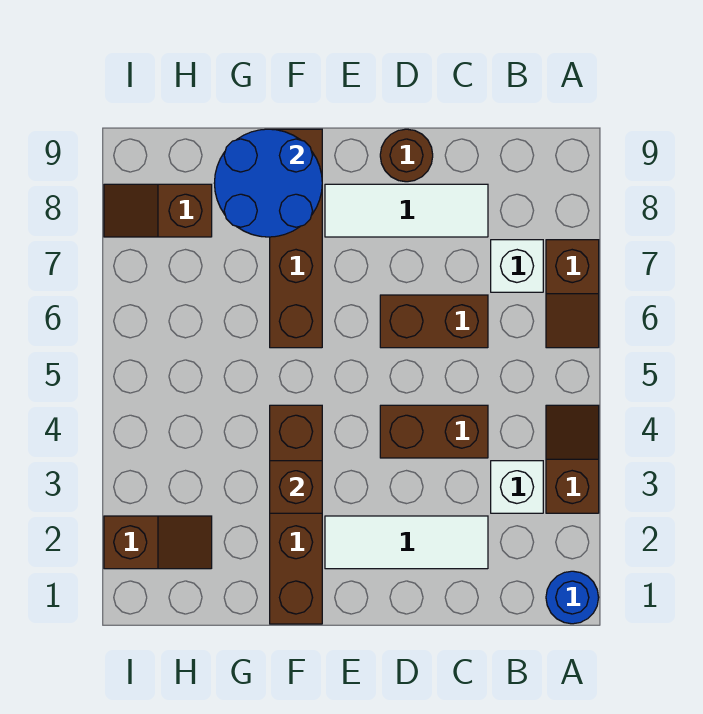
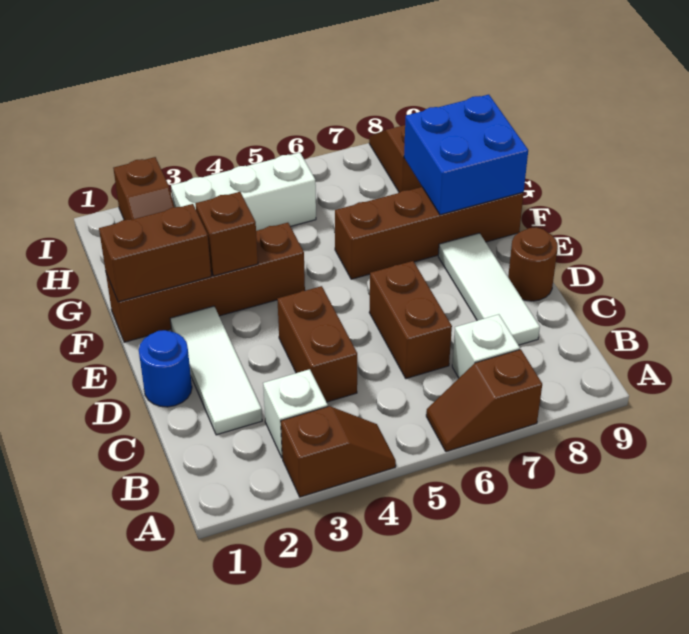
blue 1x1 round brick [546,571,599,624] -> blue 1x1 round brick moved to [139,330,192,407]
none -> brown 1x2 brick [99,204,211,302]
blue 2x2 round brick [214,129,322,237] -> blue 2x2 brick [404,95,528,215]
none -> white 1x3 brick [171,153,316,231]

